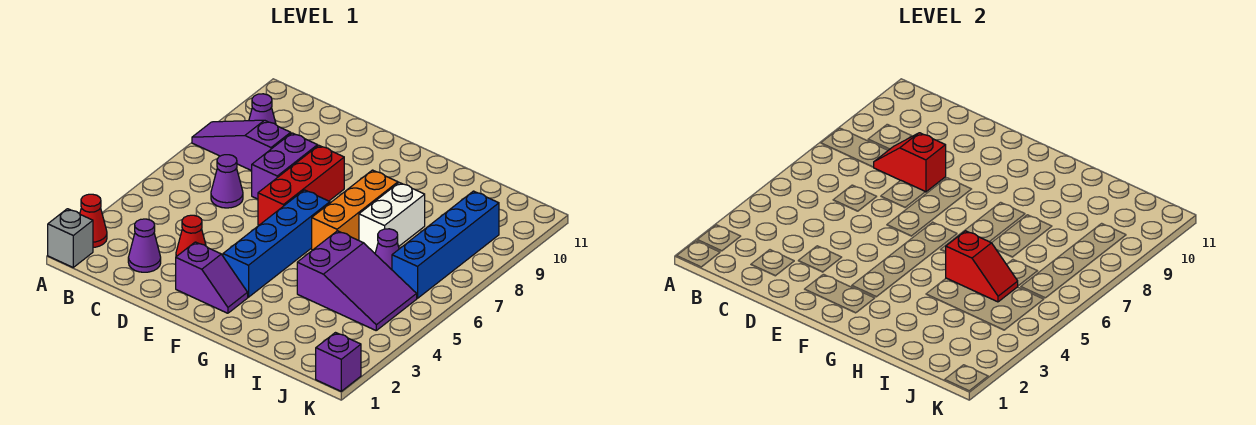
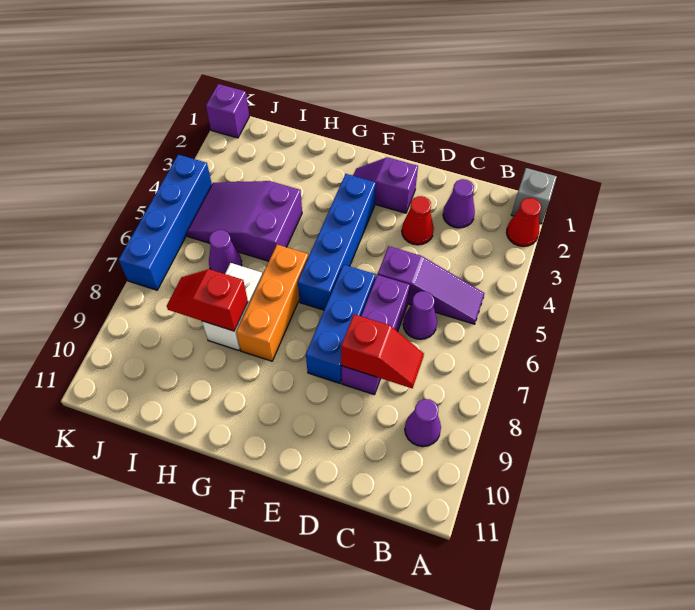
purple 1x3 slope [192,120,291,171] -> purple 1x3 slope moved to [378,246,485,324]
purple 1x2 brick [252,133,318,199] -> purple 1x3 brick [341,275,410,395]
red 1x3 brick [258,145,344,225] -> blue 1x3 brick [306,265,376,383]
red 1x2 slope [946,231,1018,302] -> red 1x2 slope moved to [167,269,248,331]
blue 1x4 brick [392,191,499,298] -> blue 1x4 brick moved to [119,155,212,290]

